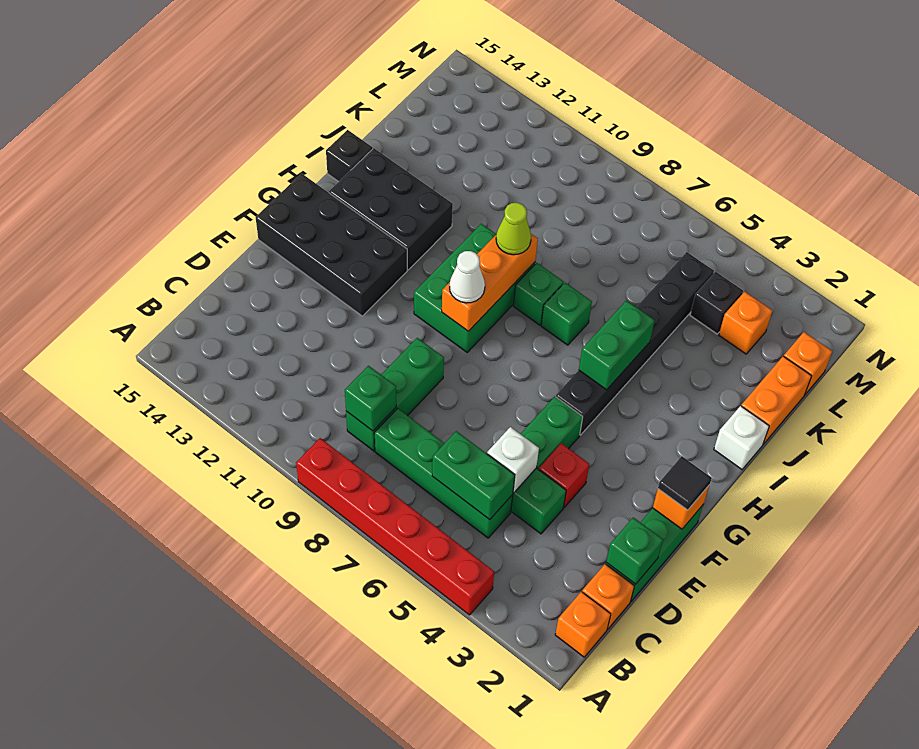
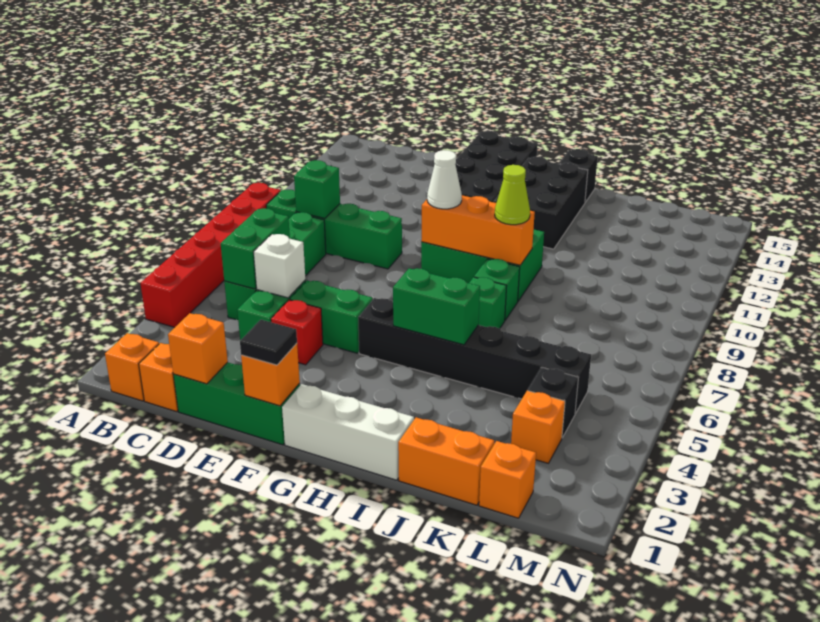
green 1x3 brick [346,338,444,451] -> green 1x4 brick [266,190,402,269]
green 1x1 brick [606,518,663,584] -> orange 1x1 brick [168,313,228,384]
white 1x1 brick [714,406,769,469] -> white 1x3 brick [282,384,414,480]

